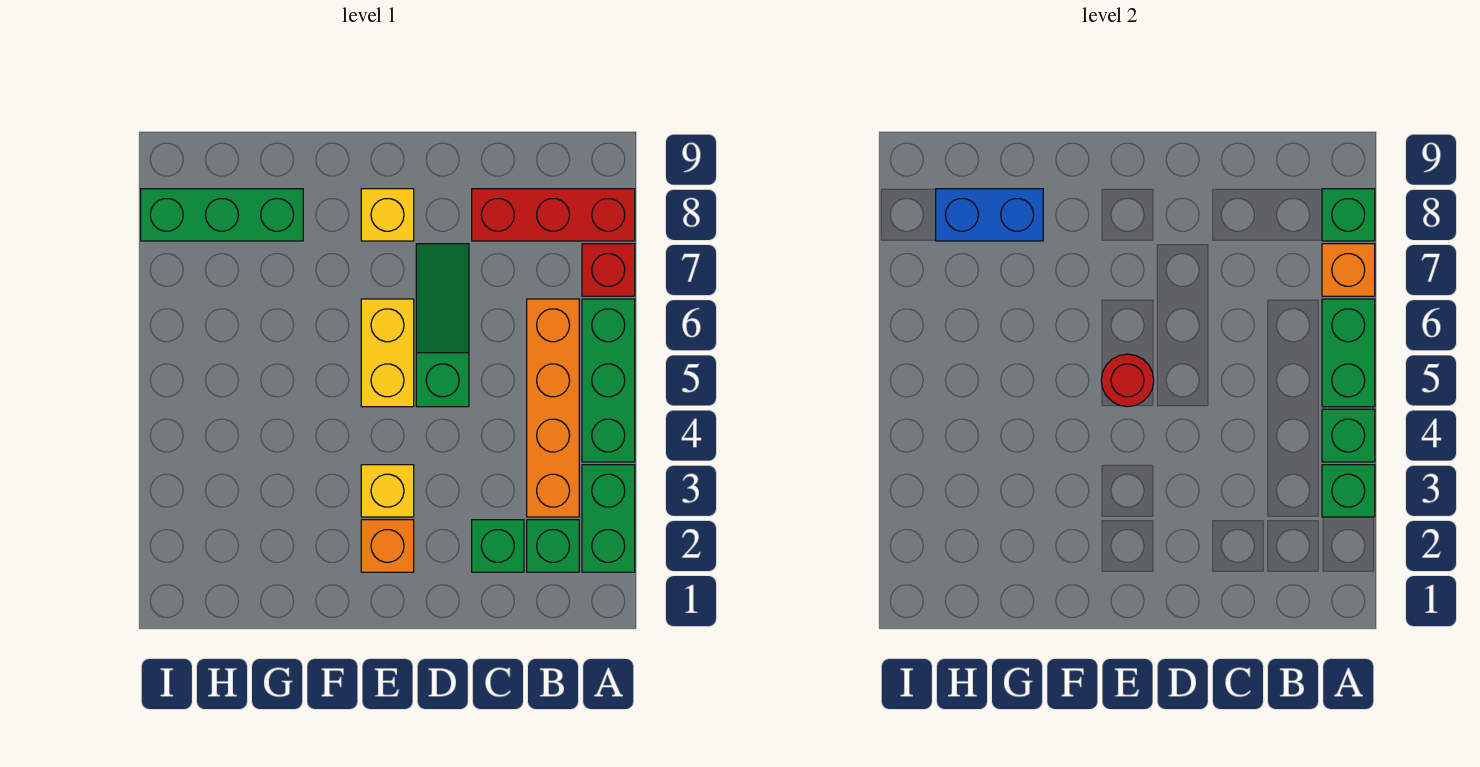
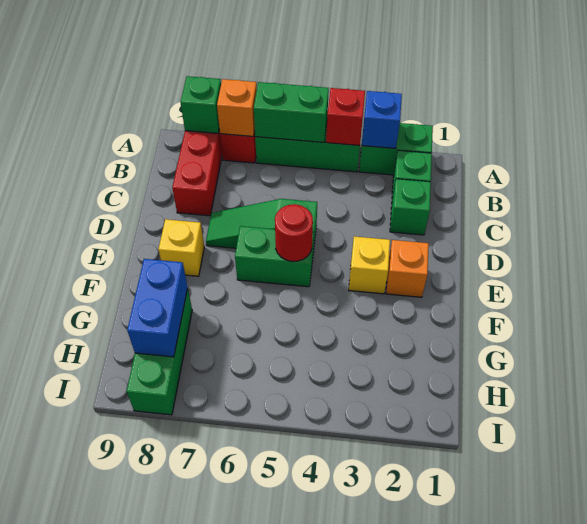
green 1x1 brick [1322,465,1375,517] -> blue 1x1 brick [362,91,402,149]
green 1x1 brick [1322,409,1375,462] -> red 1x1 brick [326,88,365,145]
orange 1x4 brick [527,299,579,517] -> none
yellow 1x2 brick [361,299,414,407] -> green 1x2 brick [235,226,314,287]

